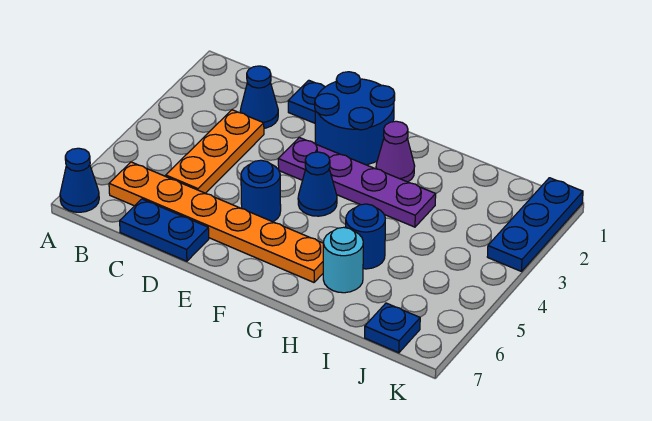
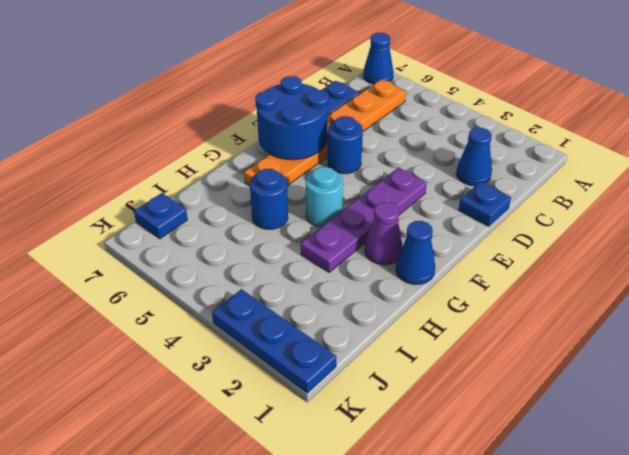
orange 1x3 plate [166,110,264,193] -> none
blue 2x2 round brick [315,72,395,165] -> blue 2x2 round brick moved to [255,76,329,160]
blue 1x1 cone [298,152,337,216] -> blue 1x1 cone moved to [396,221,435,285]
cyan 1x1 round brick [323,227,363,293] -> cyan 1x1 round brick moved to [306,167,343,227]

